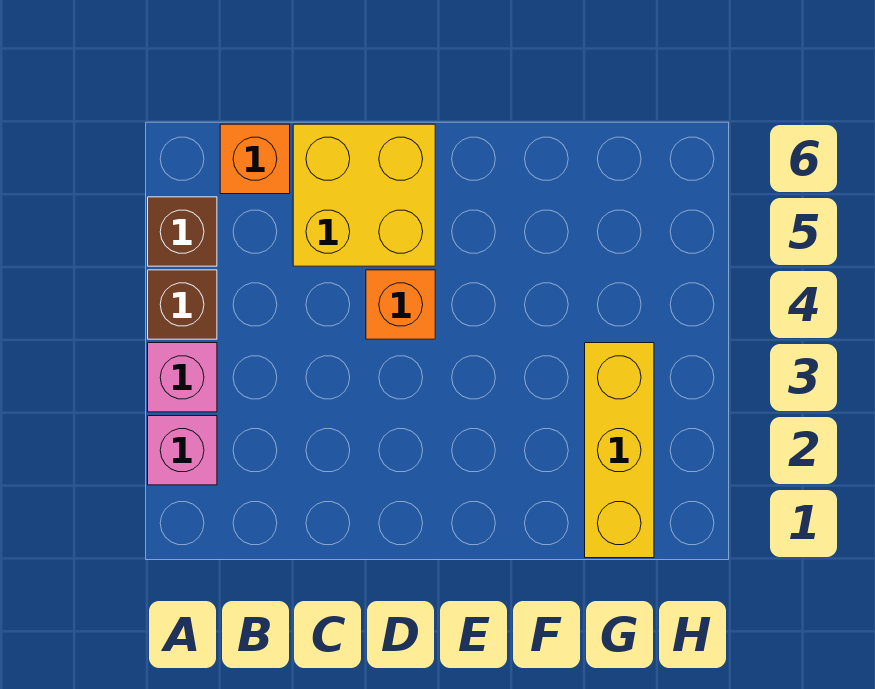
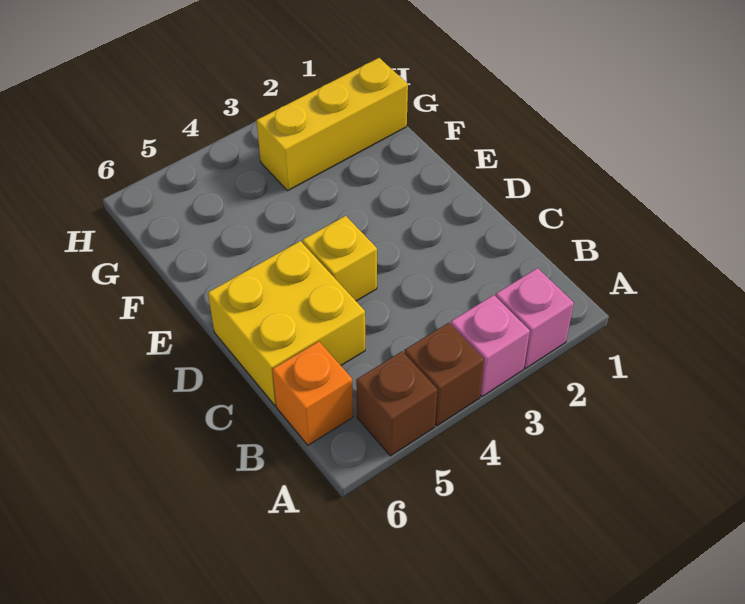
orange 1x1 brick [366,270,435,339] -> yellow 1x1 brick [303,216,377,301]

